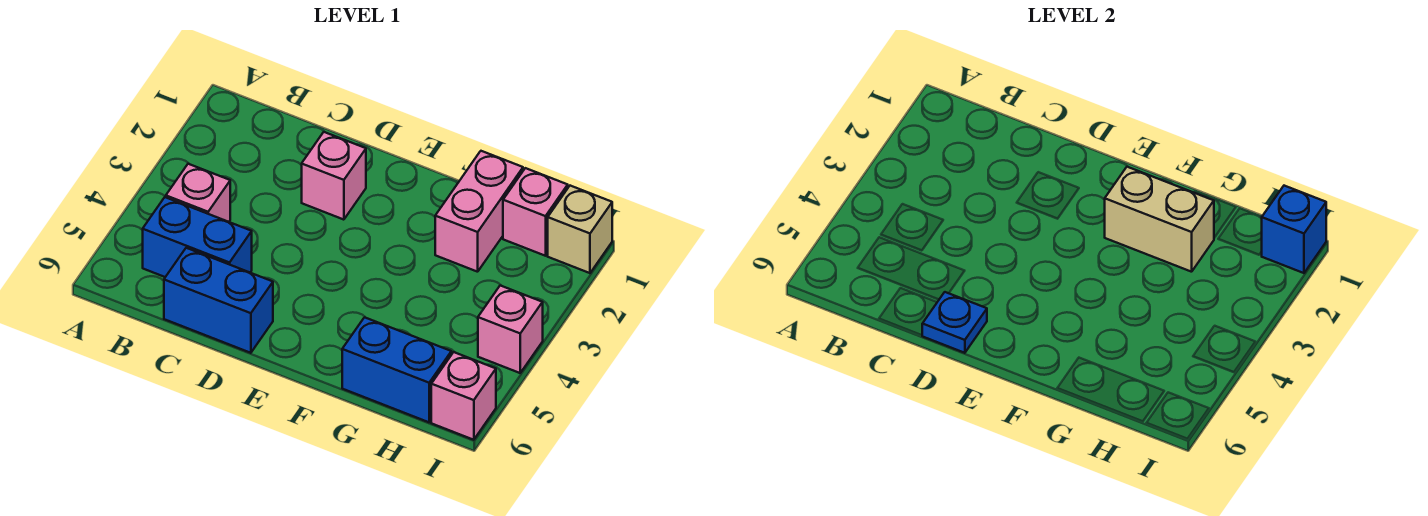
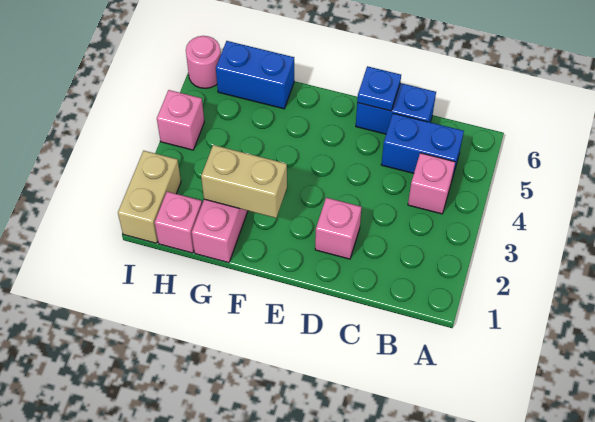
tan 1x1 brick [548,186,612,273] -> tan 1x2 brick [118,151,181,243]
blue 1x1 brick [1262,186,1326,273] -> none
pink 1x1 brick [431,352,496,440] -> pink 1x1 round brick [186,36,221,88]

